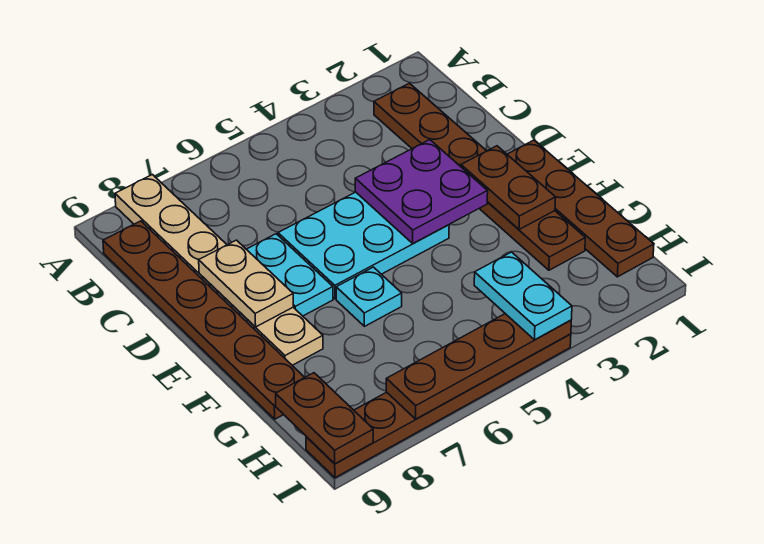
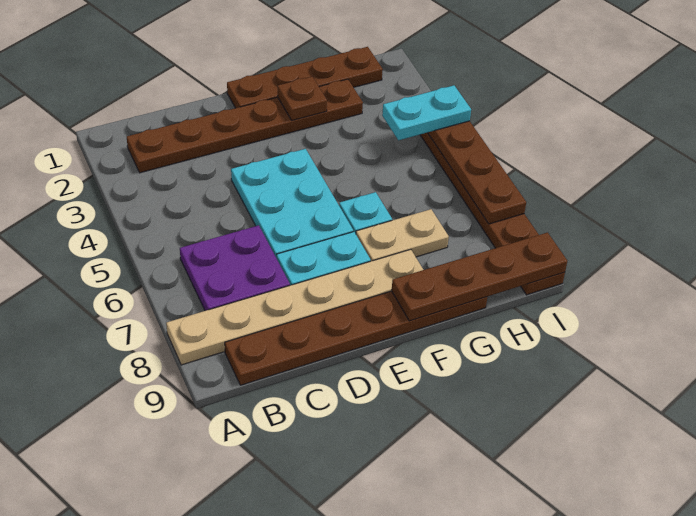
purple 2x2 plate [355,140,488,243] -> purple 2x2 plate moved to [180,225,290,311]
tan 1x2 plate [199,240,293,327] -> tan 1x2 plate moved to [356,209,449,261]
brown 1x2 plate [461,146,556,230] -> brown 1x1 plate [278,77,327,121]
brown 1x2 plate [276,373,373,464] -> brown 1x4 plate [392,232,567,321]

